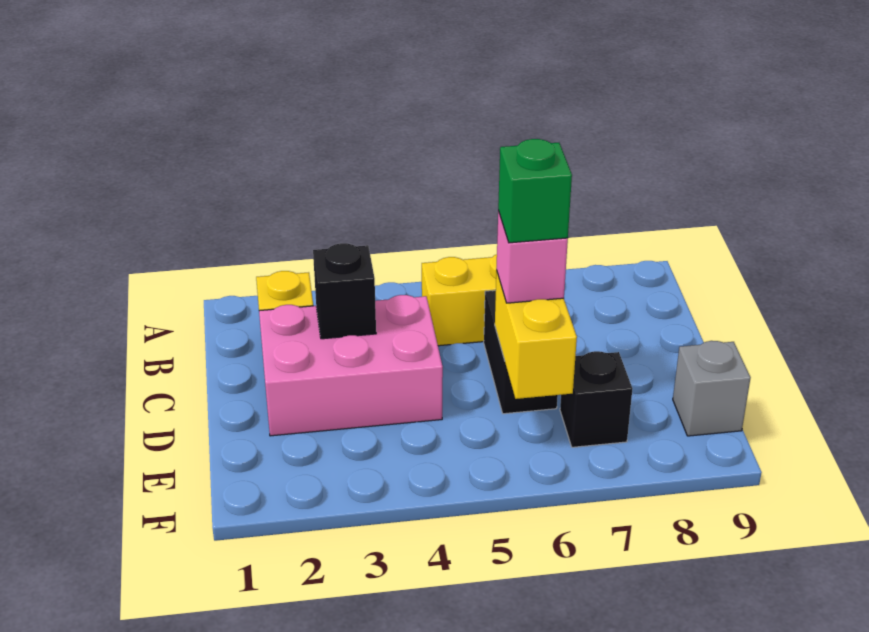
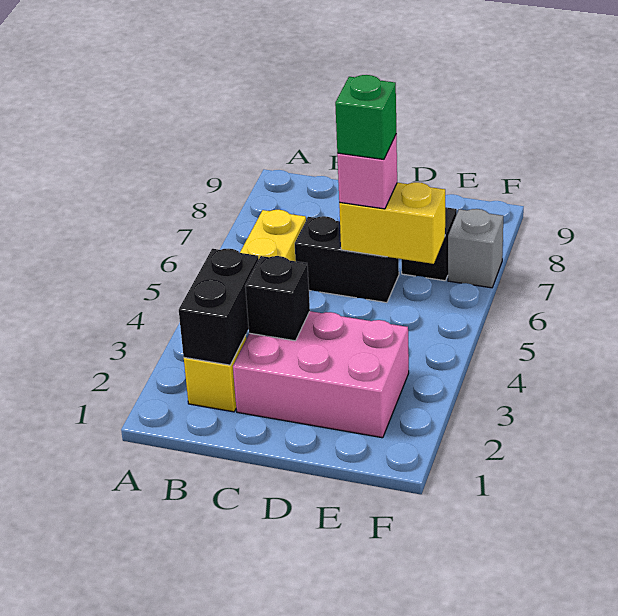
none -> black 1x2 brick [179,249,259,365]
pink 2x3 brick [259,295,443,436] -> pink 2x3 brick turned to [233,311,409,438]
grey 1x1 brick [673,341,751,436] -> grey 1x1 brick moved to [448,209,503,288]

